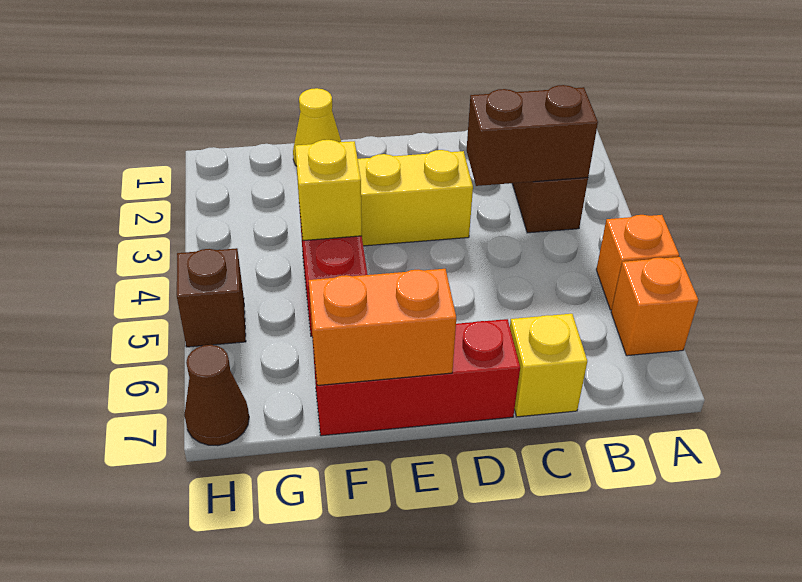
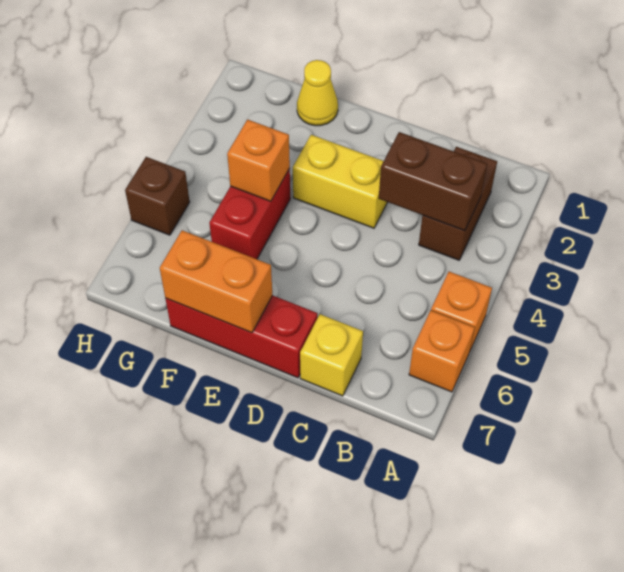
yellow 1x1 brick [295,140,362,241] -> orange 1x1 brick [227,120,290,201]
brown 1x1 cone [184,345,249,446] -> none

